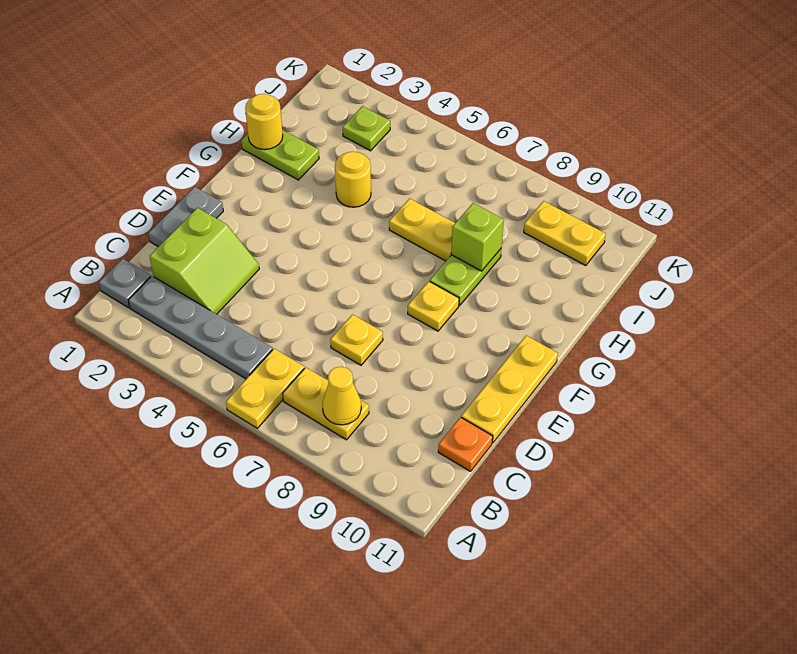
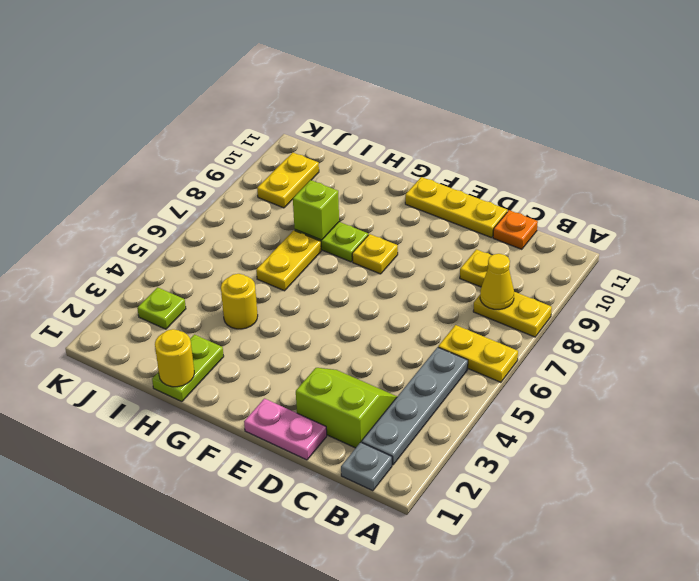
yellow 1x2 plate [283,367,369,440] -> yellow 1x2 plate turned to [473,292,552,337]
grey 1x2 plate [148,187,223,247] -> pink 1x2 plate [244,399,327,460]
yellow 1x1 plate [330,314,383,365] -> yellow 1x1 plate moved to [460,249,492,287]

